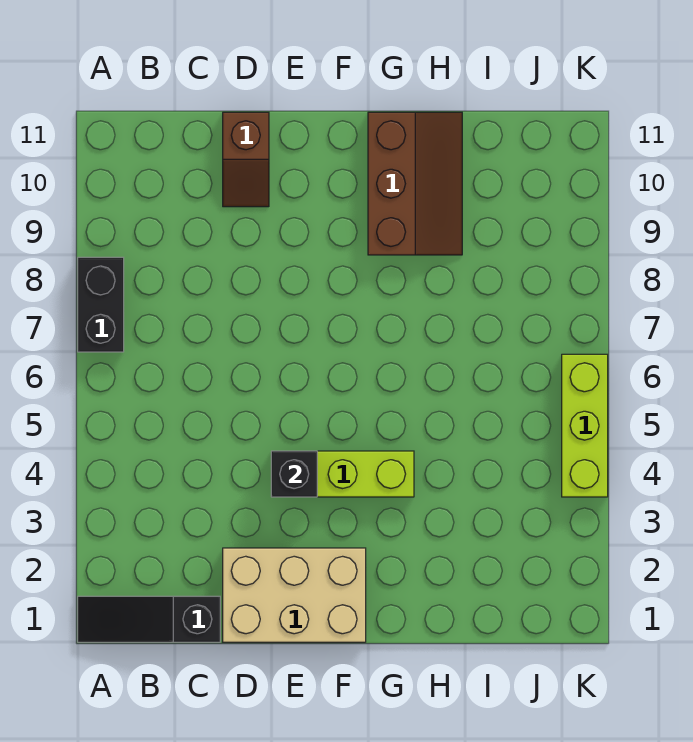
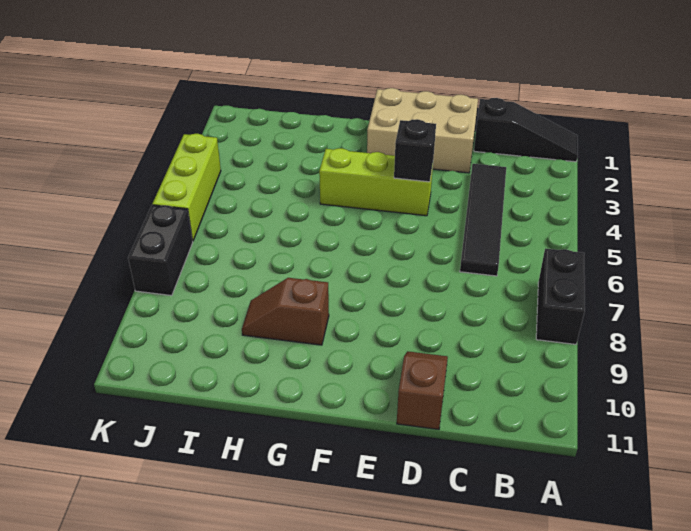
none -> black 1x4 tile [460,164,506,276]
brown 2x3 slope [368,112,462,255] -> brown 1x2 slope [242,278,329,345]
none -> black 1x2 brick [128,205,193,296]

